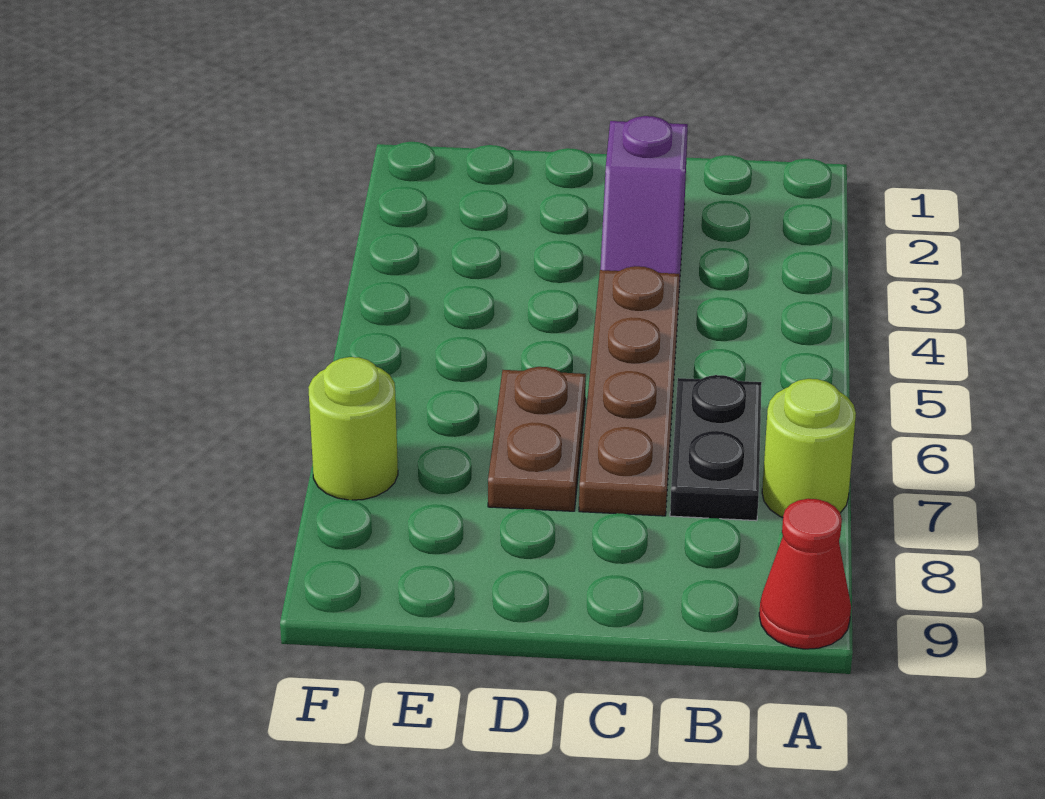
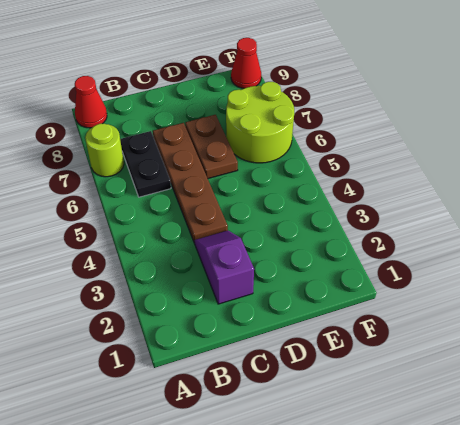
lime 1x1 round brick [308,357,398,500] -> lime 2x2 round brick [226,82,294,163]
none -> red 1x1 cone [231,38,261,88]

